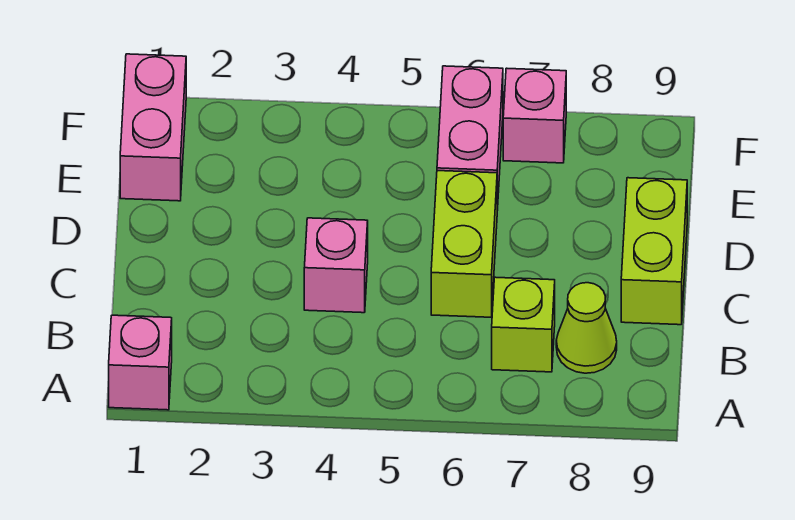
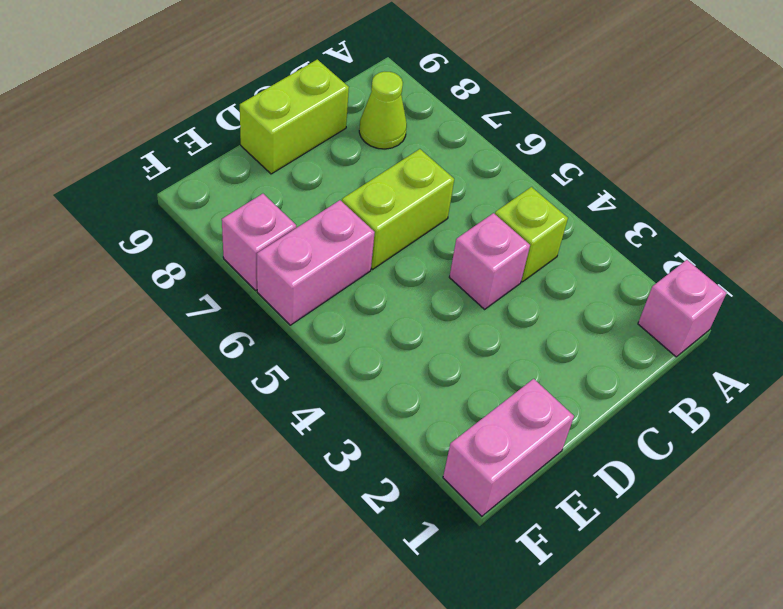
lime 1x1 brick [492,277,555,372] -> lime 1x1 brick moved to [495,187,568,282]

